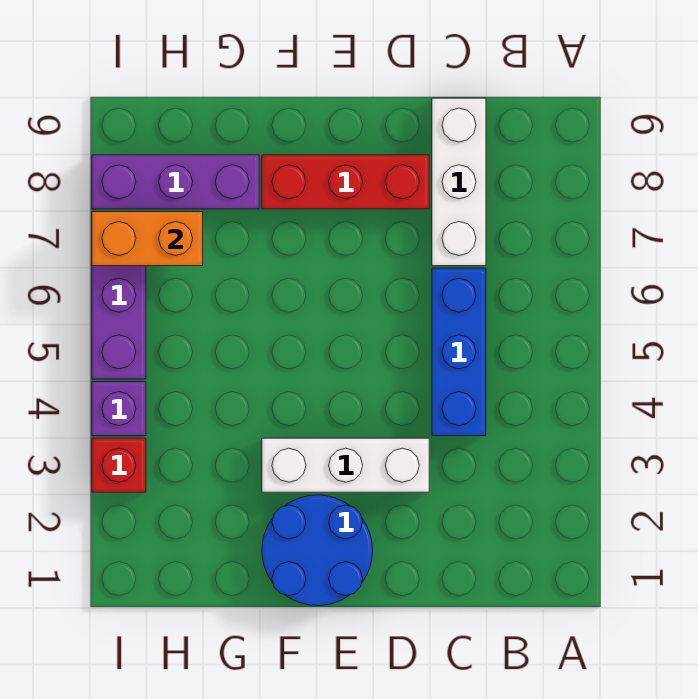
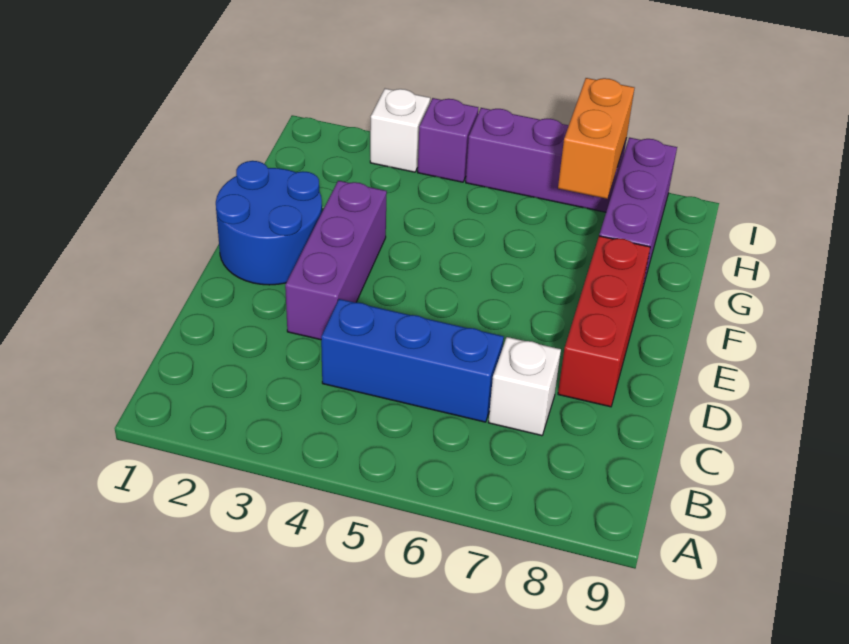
white 1x3 brick [432,98,486,266] -> white 1x1 brick [488,337,561,436]
white 1x3 brick [262,438,429,492] -> purple 1x3 brick [285,181,387,340]
red 1x1 brick [92,438,146,492] -> white 1x1 brick [370,89,430,172]

